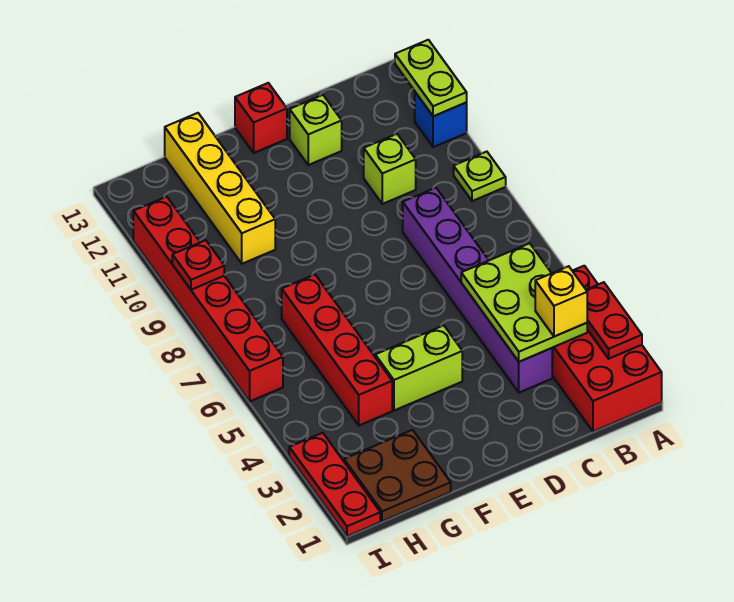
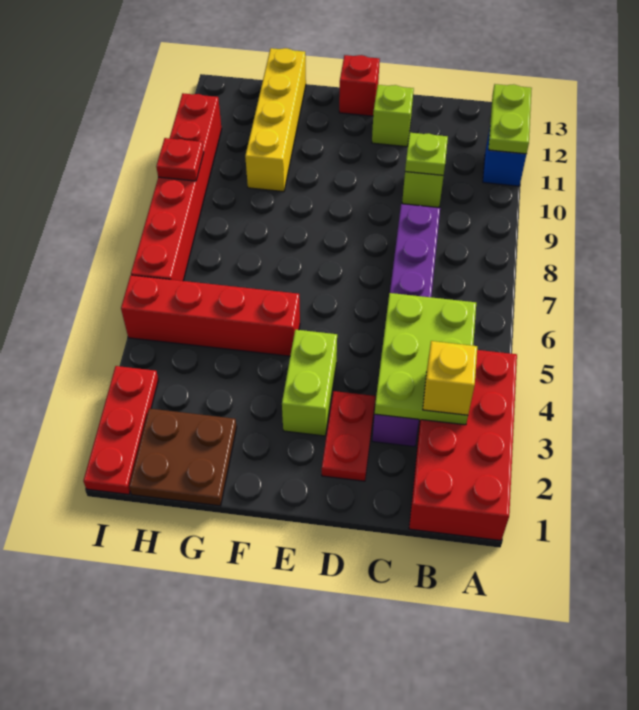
red 1x2 plate [586,282,642,359] -> red 1x2 plate moved to [322,391,375,481]
lime 1x1 plate [454,152,506,201] -> lime 1x1 plate moved to [405,133,448,175]
lime 1x2 brick [375,325,462,410] -> lime 1x2 brick turned to [282,330,337,436]
red 1x4 brick [282,275,392,425] -> red 1x4 brick turned to [121,275,300,356]

